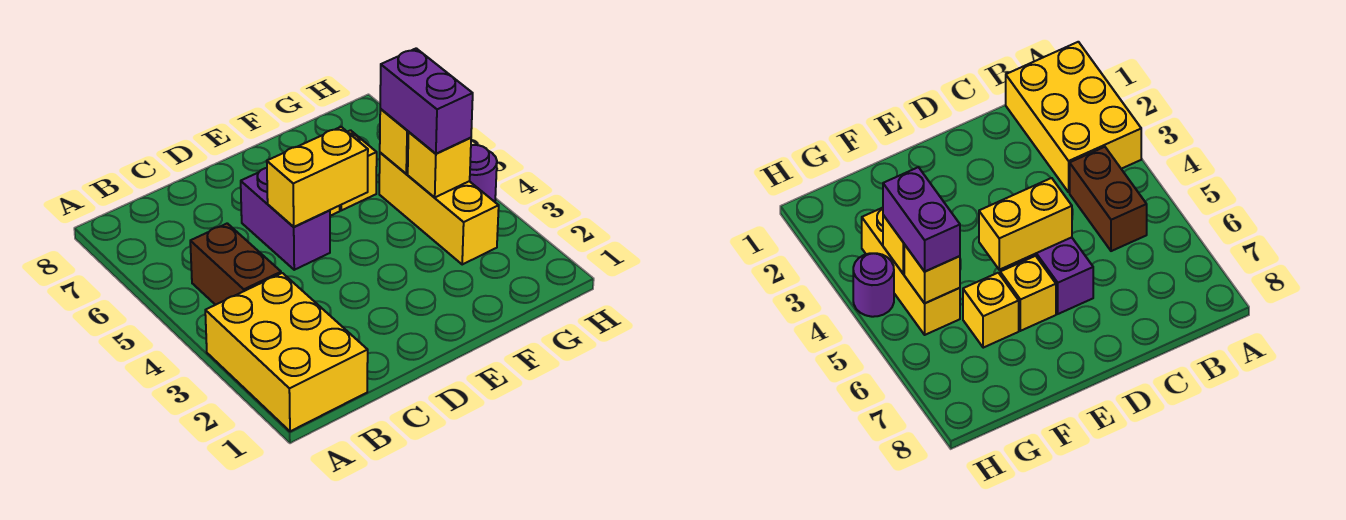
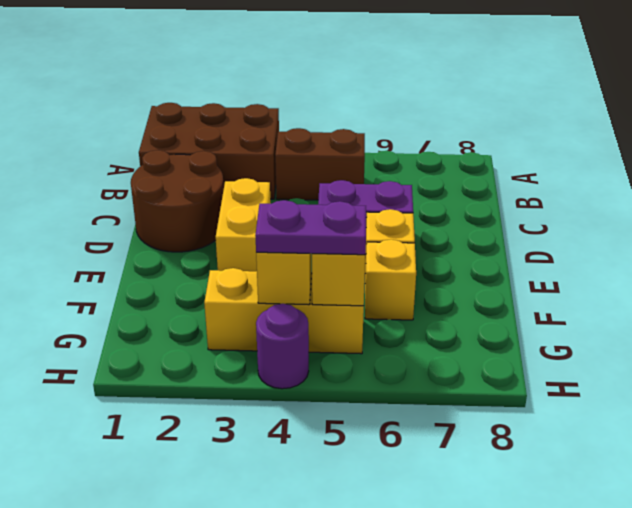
yellow 2x3 brick [205,273,368,431] -> brown 2x3 brick [139,103,279,199]
none -> brown 2x2 round brick [131,150,224,252]
yellow 1x2 brick [267,127,368,227] -> yellow 1x2 brick moved to [216,178,271,271]
purple 1x2 brick [380,48,473,154] -> purple 1x2 plate [255,200,366,255]

